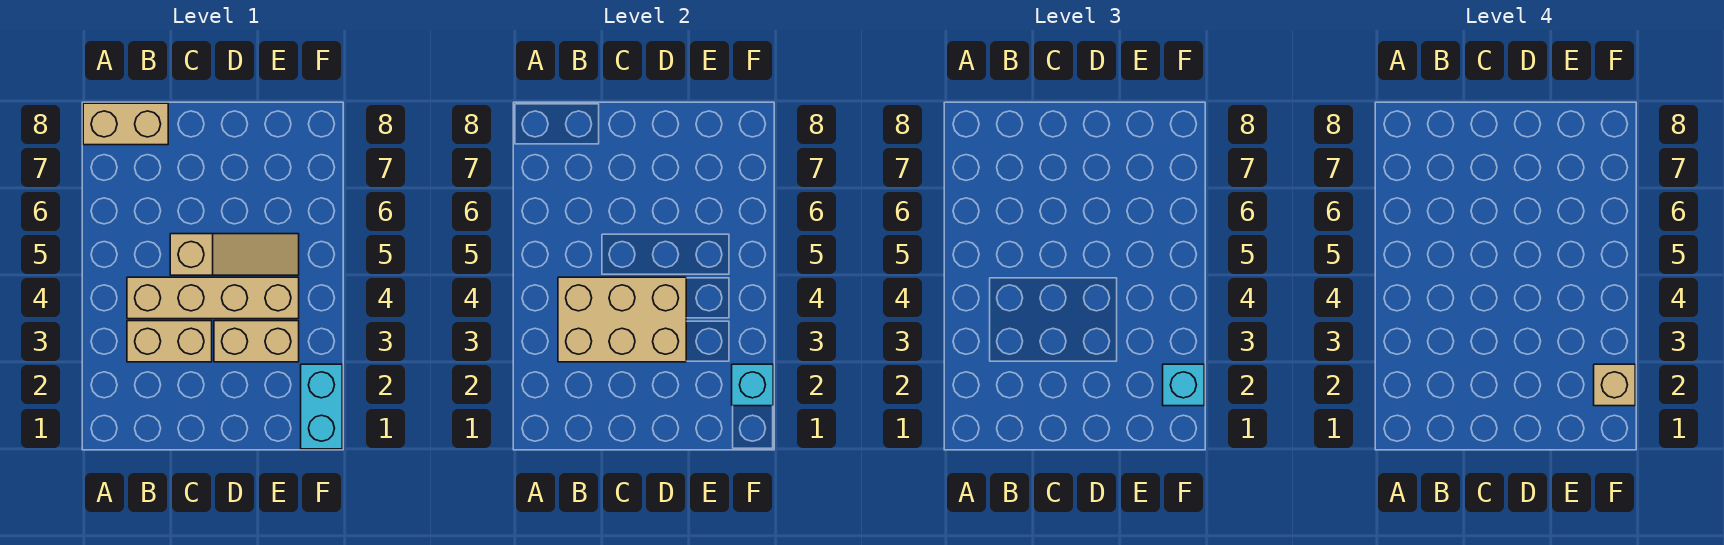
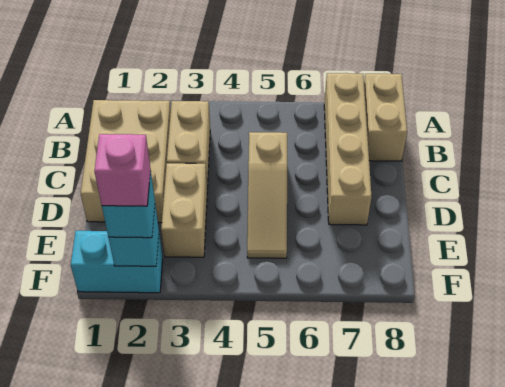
tan 2x3 brick [558,277,686,362] -> tan 2x3 brick moved to [81,100,171,223]
tan 1x4 brick [127,277,299,319] -> tan 1x4 brick moved to [324,73,372,225]
tan 1x1 brick [1594,364,1635,406] -> pink 1x1 brick [94,134,151,206]

